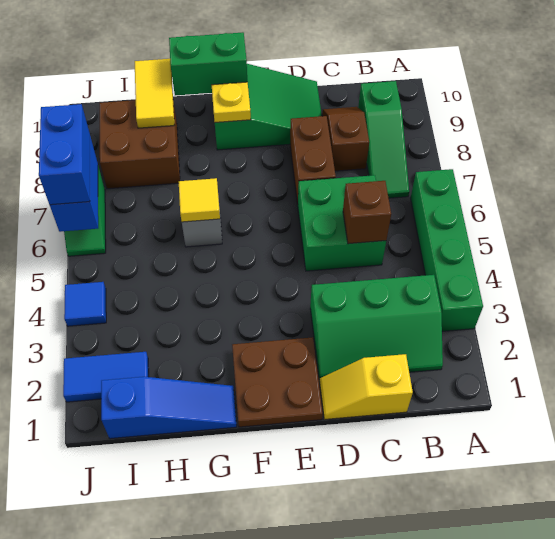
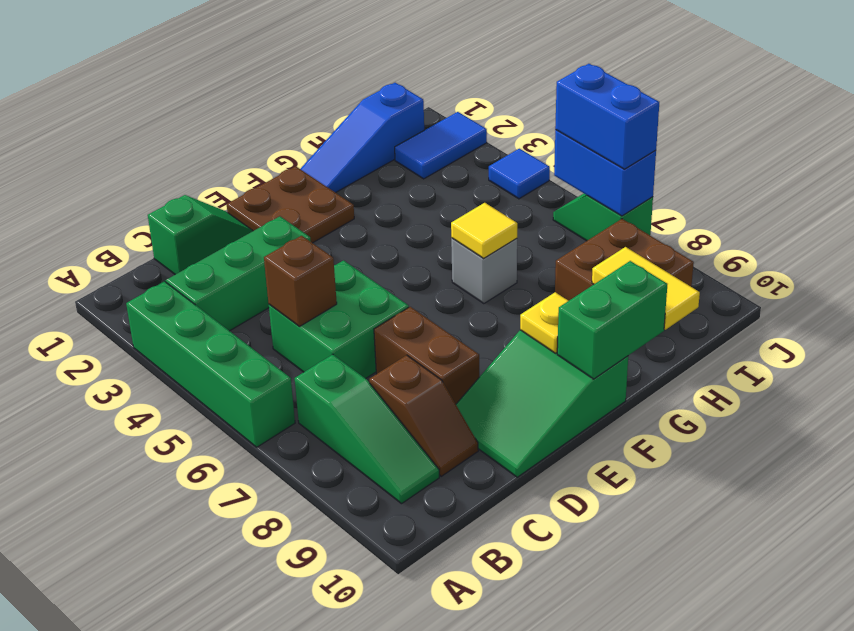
green 1x3 slope [358,81,409,198] -> green 1x3 slope turned to [295,355,439,504]
yellow 1x2 slope [320,354,413,420] -> green 1x2 slope [148,195,253,275]

